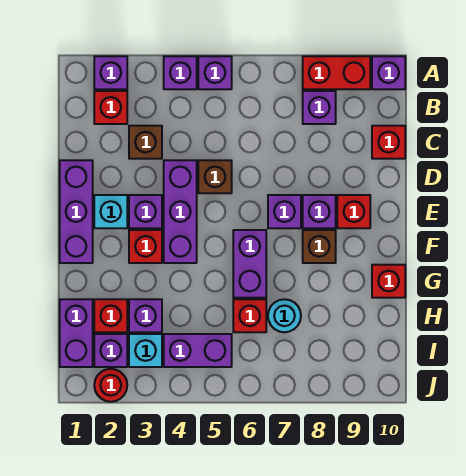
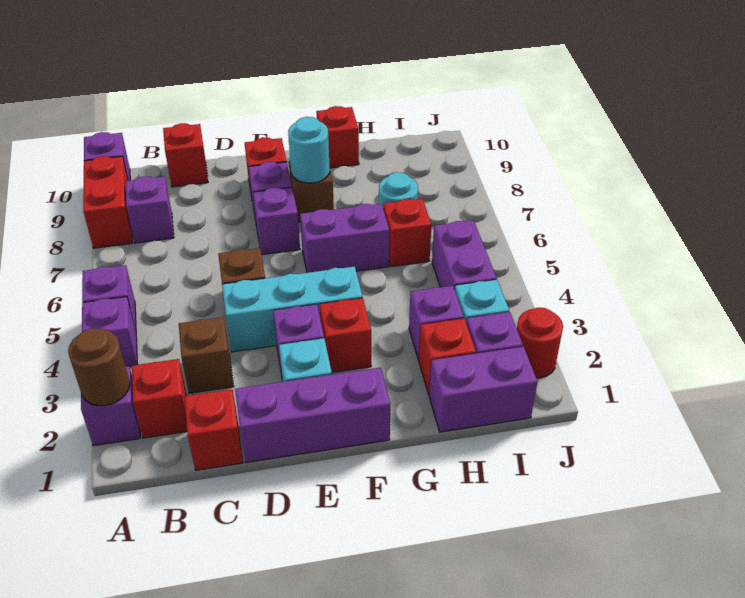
none -> brown 1x1 round brick [68,328,130,406]
none -> red 1x1 brick [185,389,243,470]
purple 1x3 brick [164,160,197,263] -> cyan 1x3 brick [222,266,363,352]
none -> cyan 1x1 round brick [288,117,330,183]

